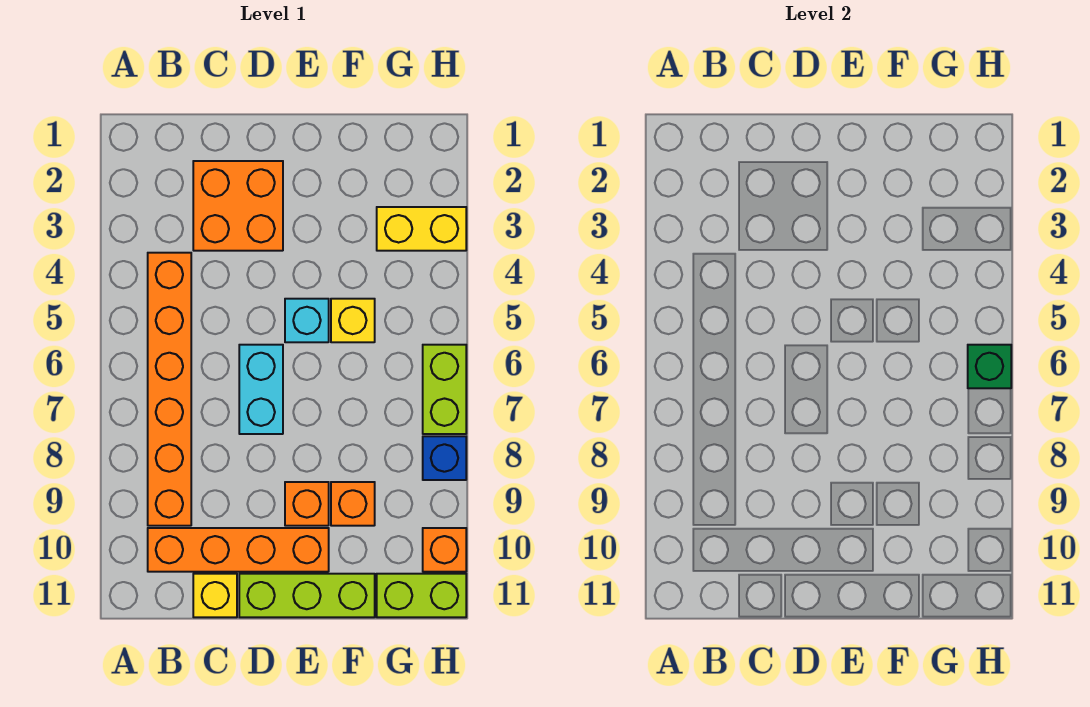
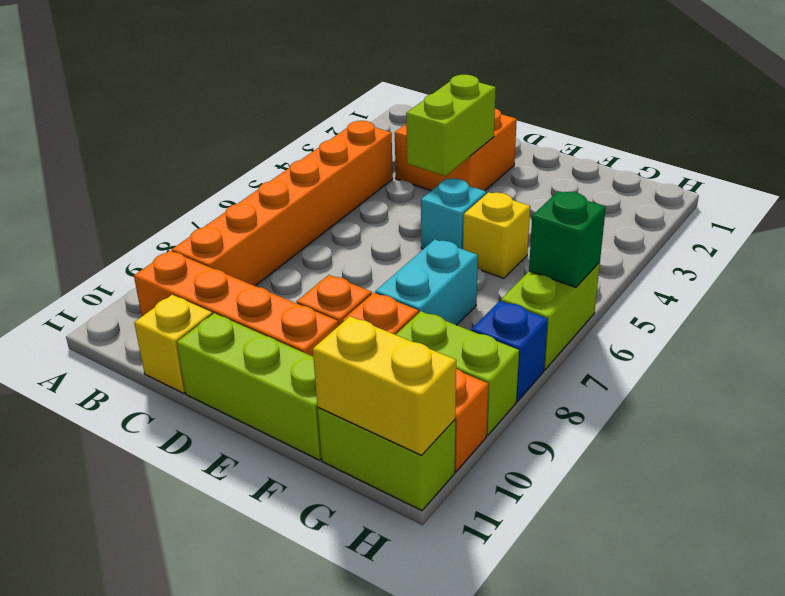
none -> lime 1x2 brick [406,75,496,176]
cyan 1x2 brick [239,345,283,434] -> cyan 1x2 brick moved to [375,239,478,325]
yellow 1x2 brick [377,207,466,251] -> yellow 1x2 brick moved to [313,316,456,455]
none -> lime 1x2 brick [396,311,519,435]

